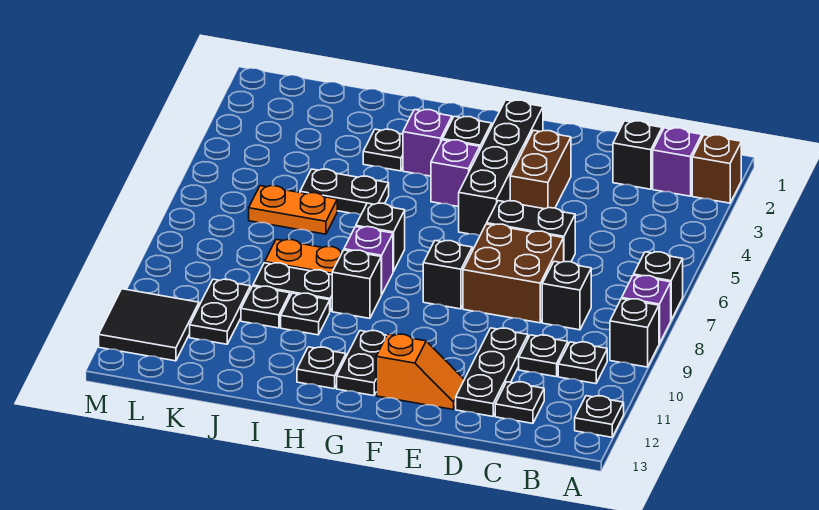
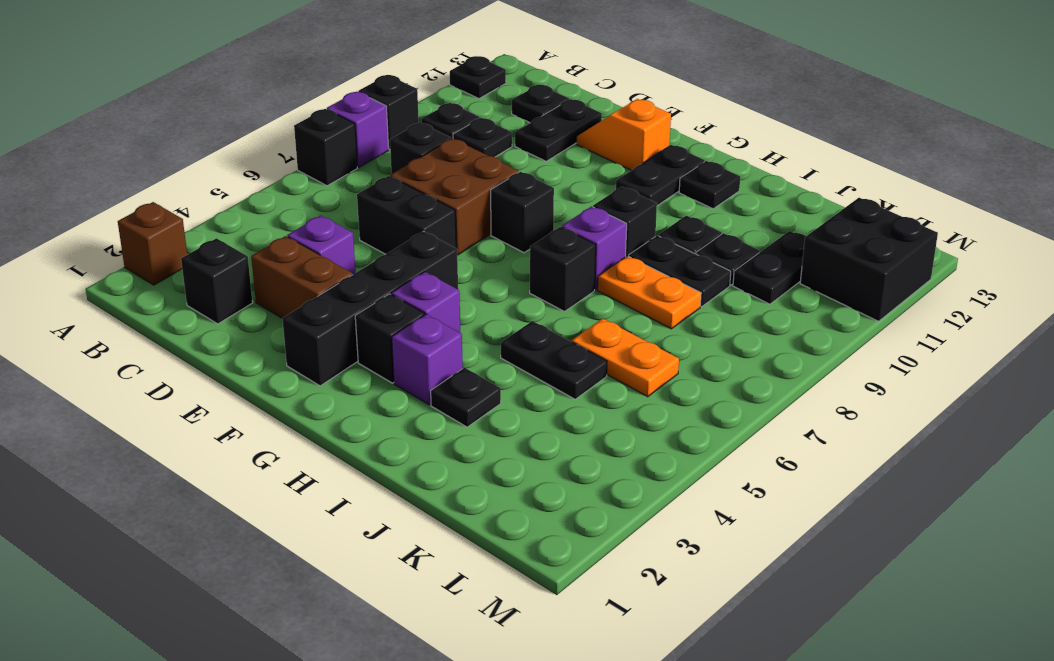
purple 1x1 brick [653,128,702,196] -> purple 1x1 brick moved to [287,216,356,274]
black 1x3 plate [456,328,528,416] -> black 1x2 plate [515,99,602,161]
brown 1x2 brick [510,130,571,209] -> brown 1x2 brick turned to [251,236,353,318]
black 2x2 tile [99,289,199,361] -> black 2x2 brick [800,198,938,321]

